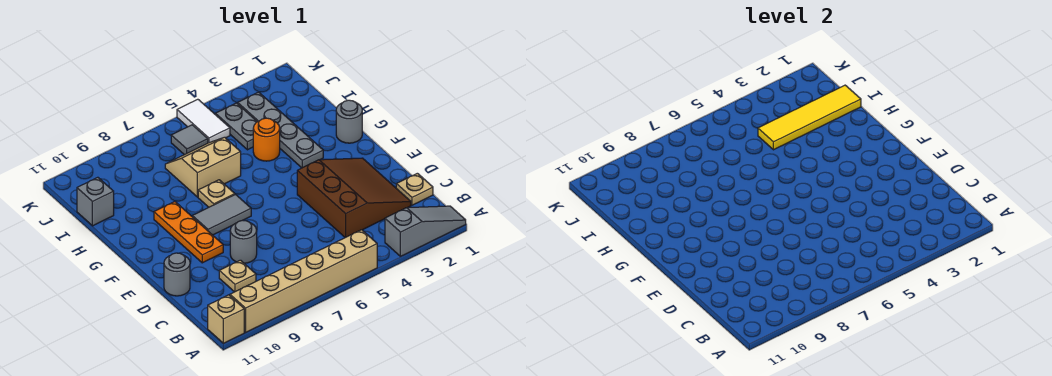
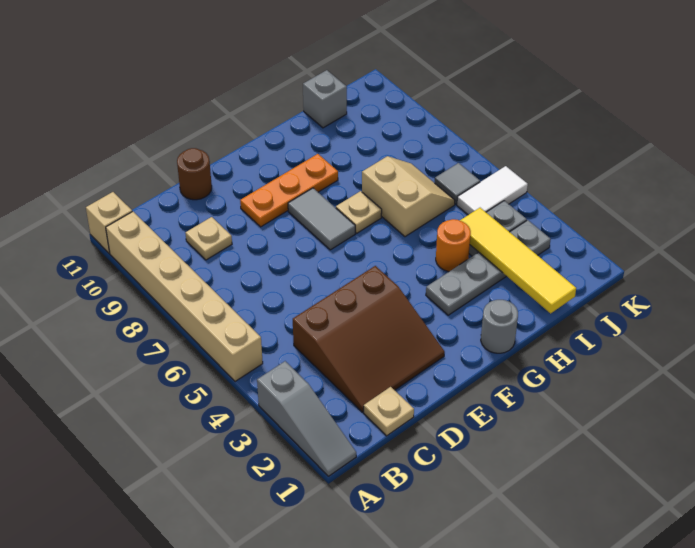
grey 1x1 round brick [230,220,257,263] -> none
grey 1x1 round brick [164,253,190,296] -> brown 1x1 round brick [177,148,212,200]

